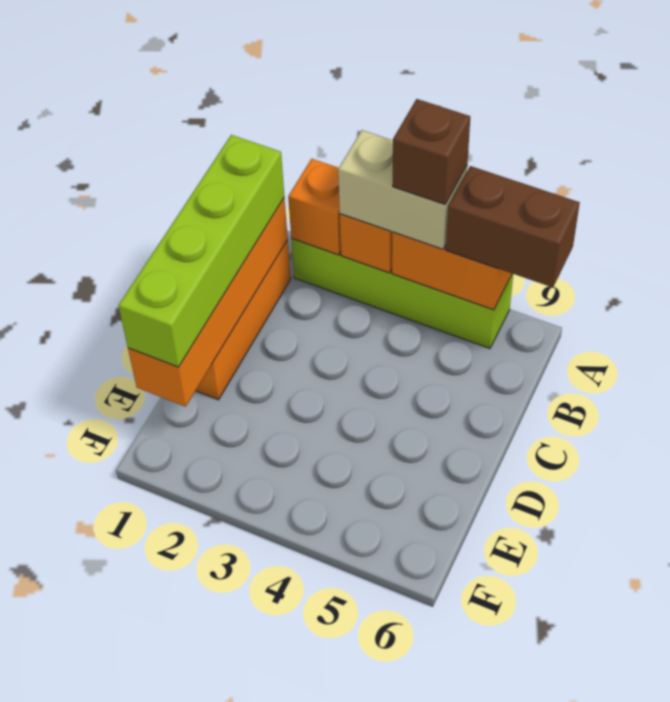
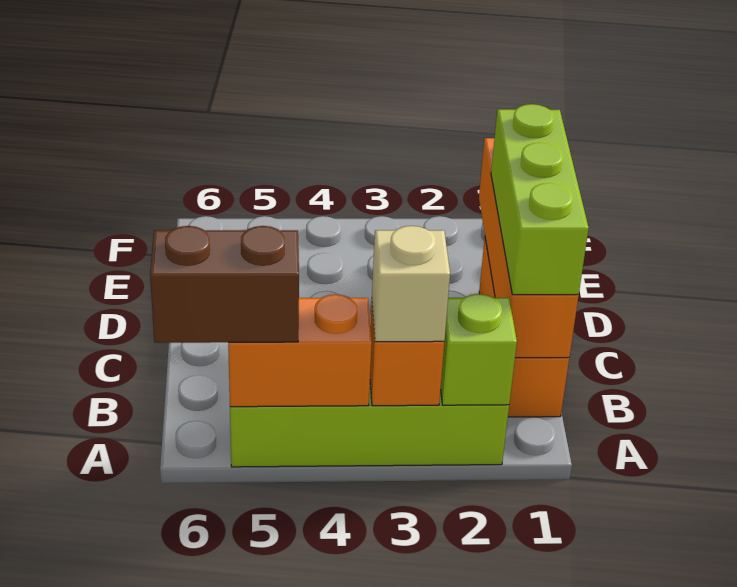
orange 1x1 brick [288,159,341,255] -> lime 1x1 brick [441,294,517,405]
tan 1x2 brick [338,130,467,249] -> tan 1x1 brick [372,226,450,342]
brown 1x1 brick [393,99,470,204] -> none
lime 1x4 brick [118,135,284,367] -> lime 1x3 brick [491,104,589,295]

